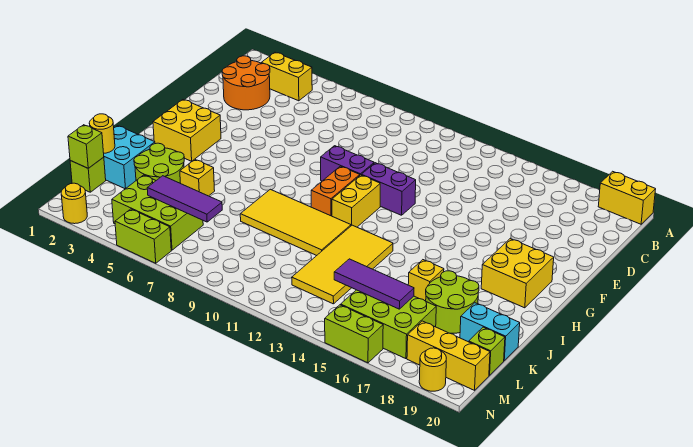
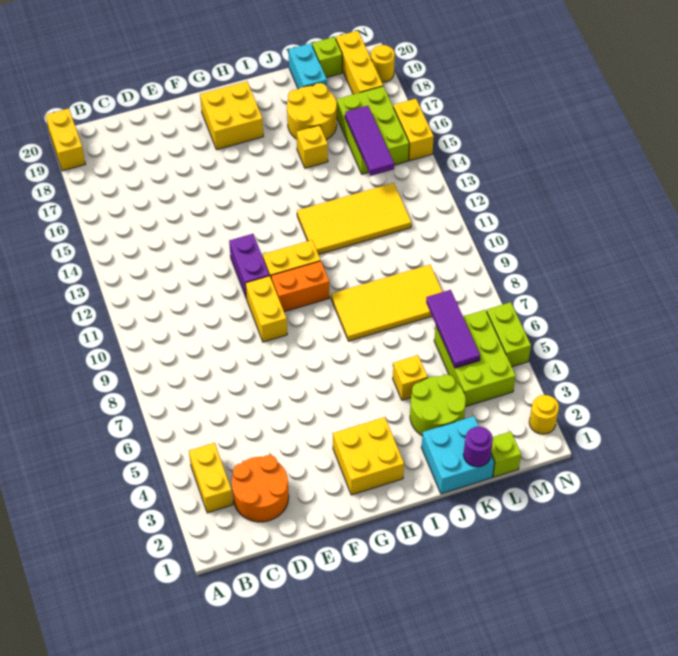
purple 1x2 brick [321,146,374,181] -> yellow 1x2 brick [245,276,287,342]
yellow 2x4 tile [240,189,351,256] -> yellow 2x4 tile turned to [331,265,442,341]
lime 2x2 round brick [426,271,479,333] -> yellow 2x2 round brick [287,83,337,140]
yellow 1x1 round brick [89,114,115,153] -> purple 1x1 round brick [463,427,493,467]
lime 1x1 brick [68,125,104,168] -> none
lime 1x2 brick [325,305,383,363] -> yellow 1x2 brick [393,99,434,161]

